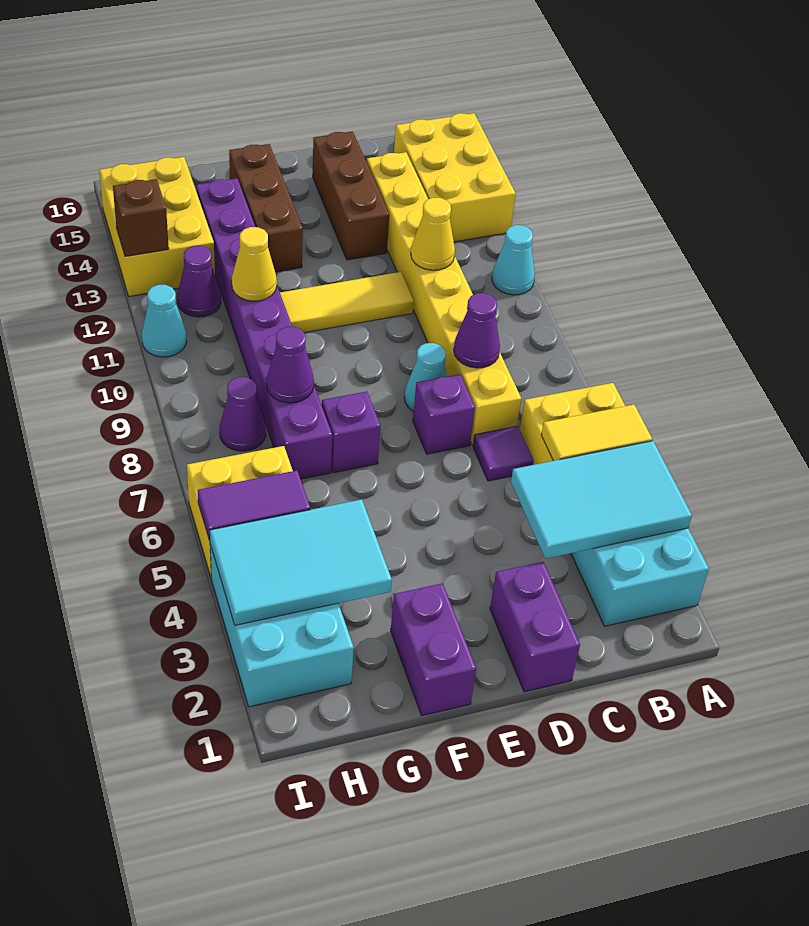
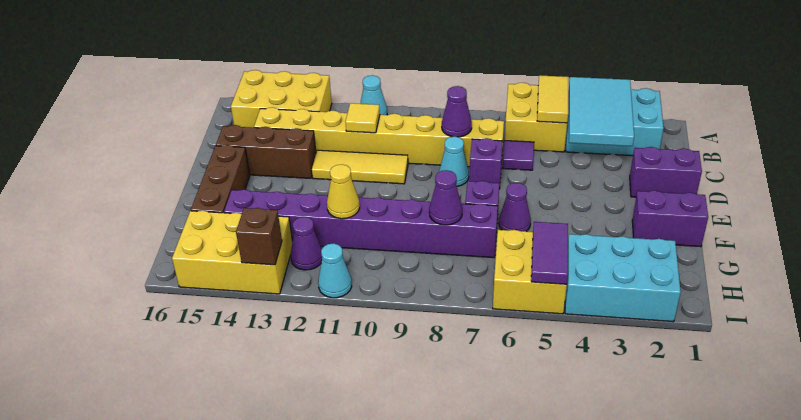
yellow 1x1 cone [411,198,455,270] -> yellow 1x1 tile [345,103,380,133]
yellow 1x3 tile [280,272,414,333] -> yellow 1x3 tile turned to [312,150,408,184]
brown 1x3 brick [229,144,303,272] -> brown 1x3 brick turned to [191,145,250,213]
cyan 2x3 tile [210,499,392,625] -> none
purple 1x1 cone [220,377,266,451] -> purple 1x1 cone moved to [499,183,531,232]

